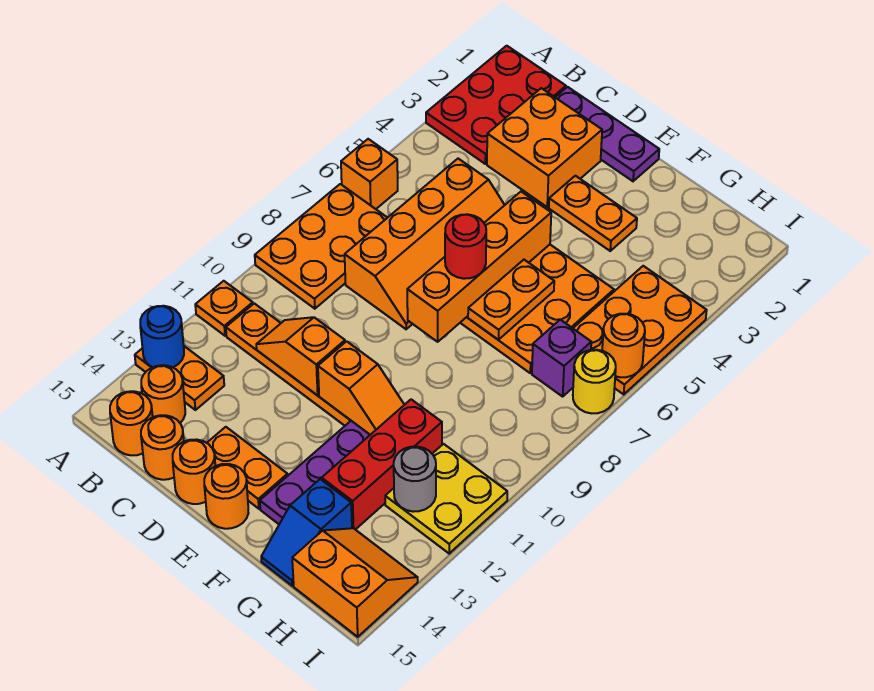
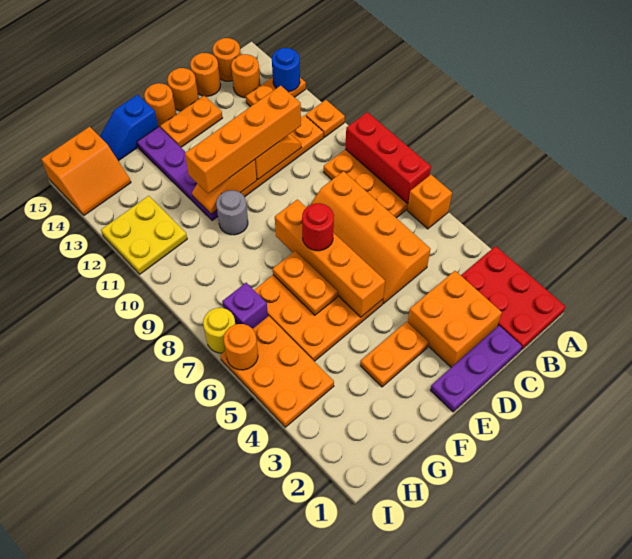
none -> orange 1x4 brick [185,86,301,193]
red 1x3 brick [322,399,442,530] -> red 1x3 brick moved to [345,112,431,203]
blue 1x2 slope [261,479,352,586] -> blue 1x2 slope turned to [100,95,158,161]
grey 1x1 round brick [394,447,436,512] -> grey 1x1 round brick moved to [216,190,248,235]

